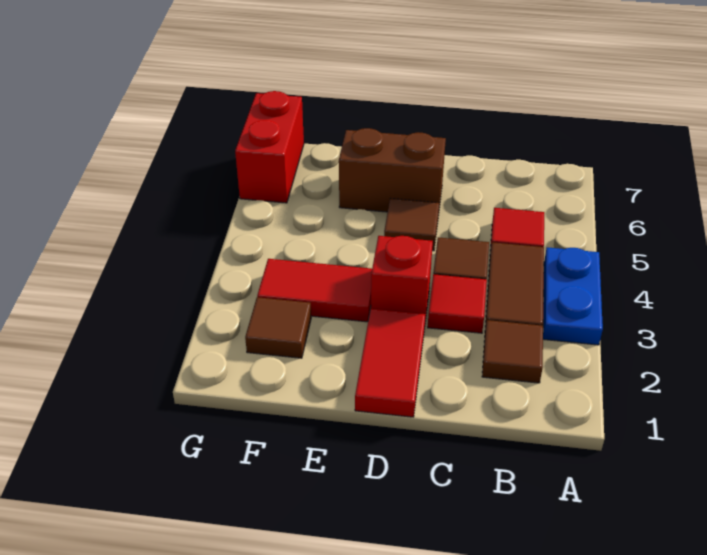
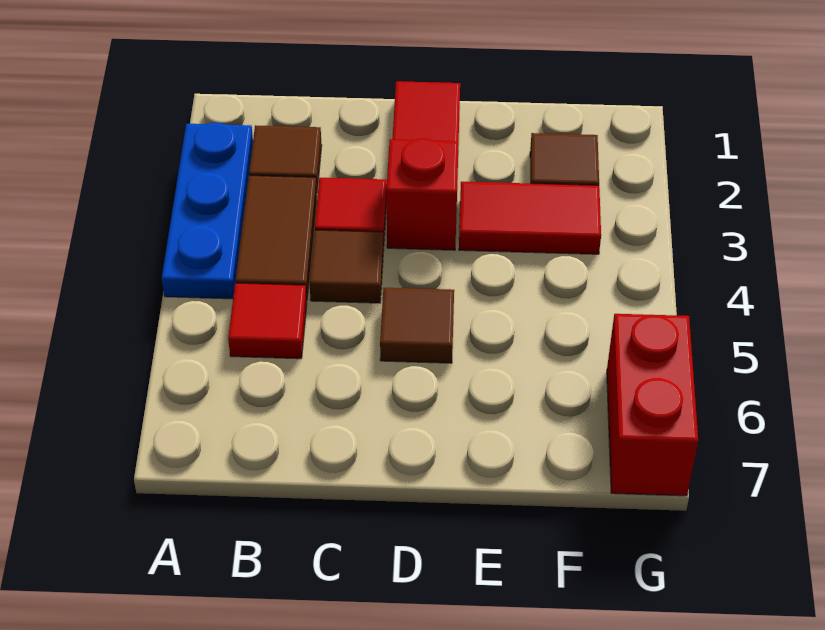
blue 1x2 plate [543,247,603,345] -> blue 1x3 plate [162,123,253,299]
brown 1x2 brick [339,128,446,212] -> none

